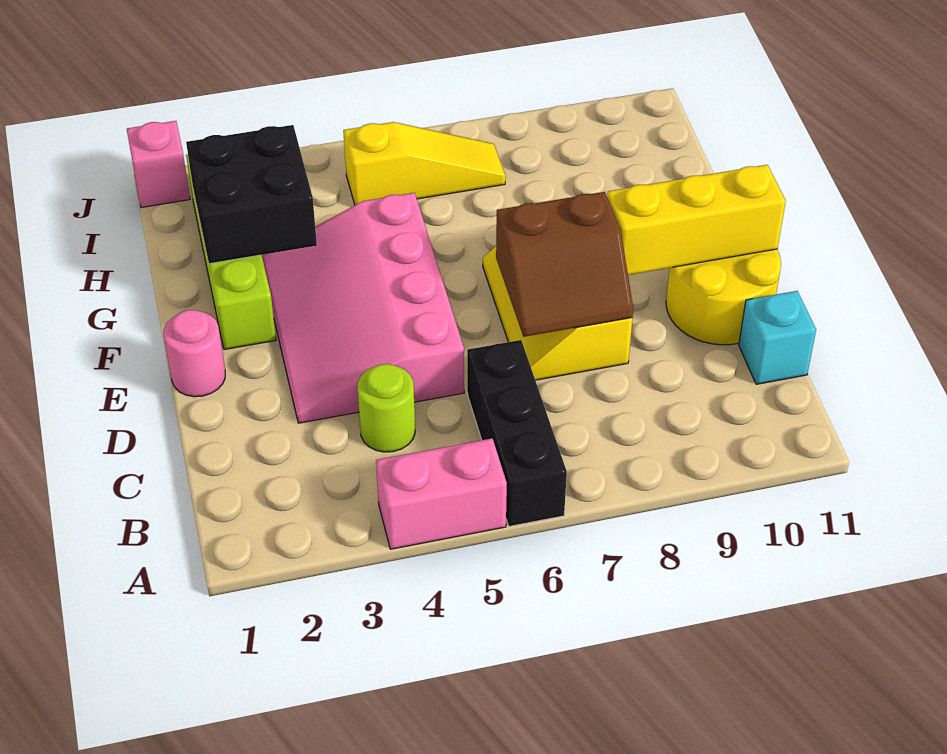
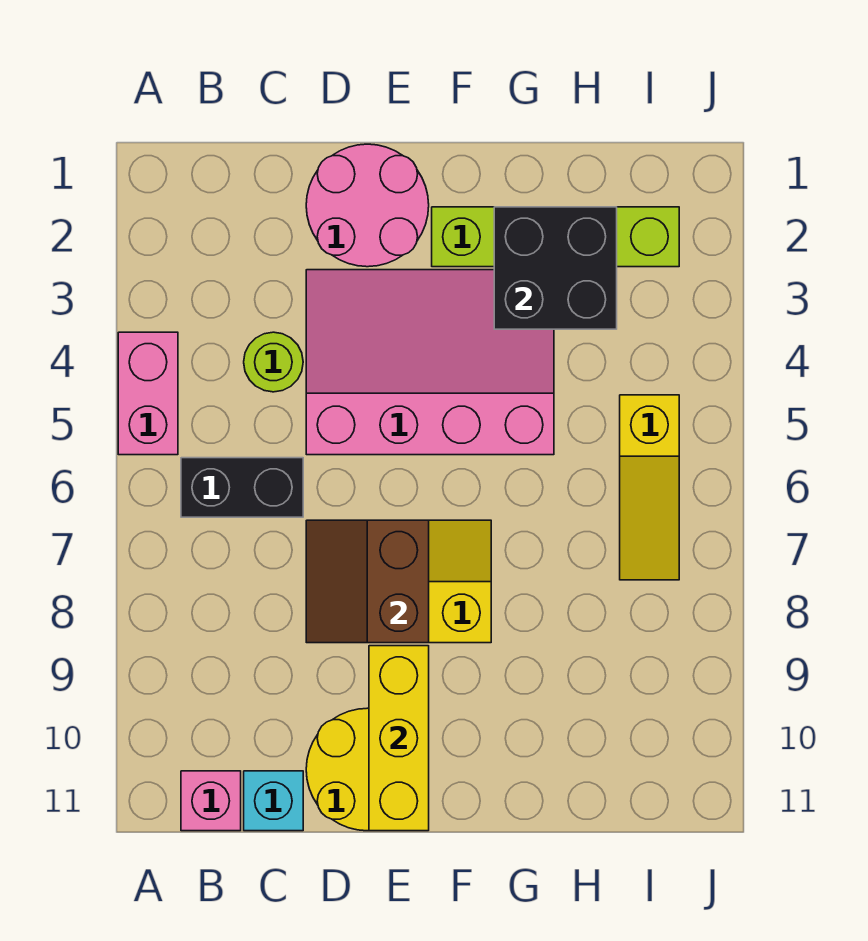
black 1x3 brick [467,340,567,526] -> black 1x2 brick [181,458,303,517]
pink 1x1 round brick [164,310,225,397] -> pink 2x2 round brick [306,144,429,267]
pink 1x1 brick [127,121,190,207] -> pink 1x1 brick moved to [181,771,241,831]

